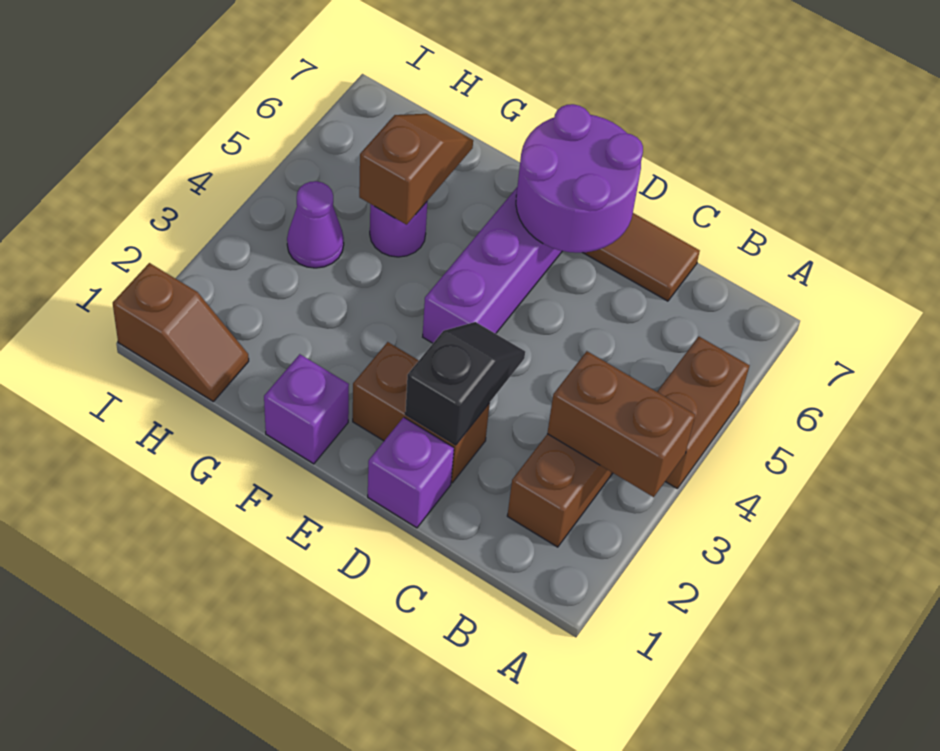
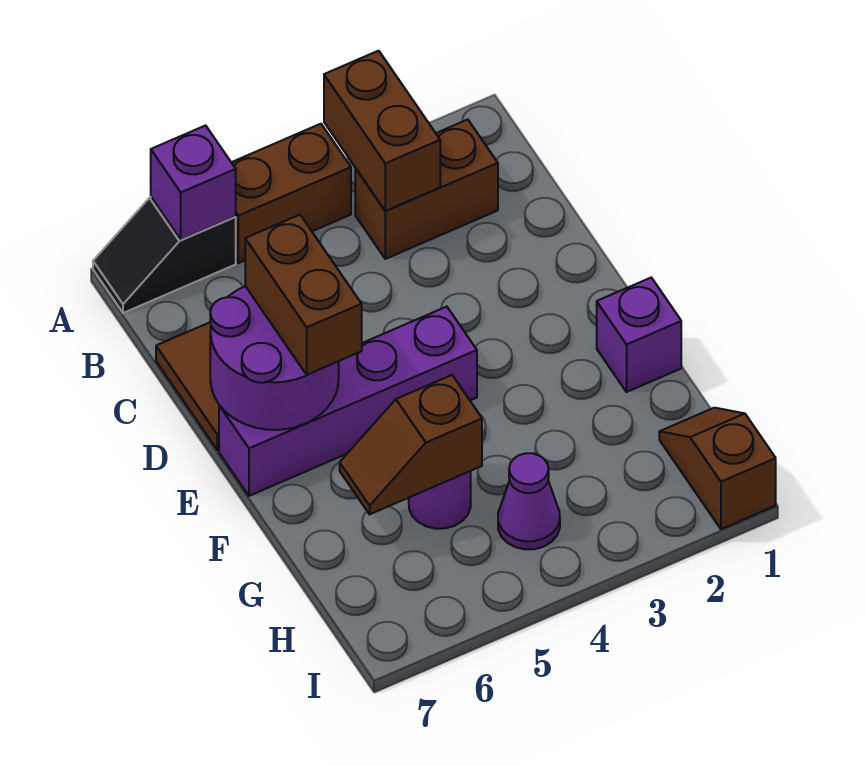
purple 1x1 brick [368,417,454,528] -> purple 1x1 brick moved to [151,125,236,240]
brown 1x2 brick [353,342,490,483] -> brown 1x2 brick moved to [245,215,362,375]
black 1x2 slope [405,322,525,445] -> black 1x2 slope moved to [93,197,236,313]

